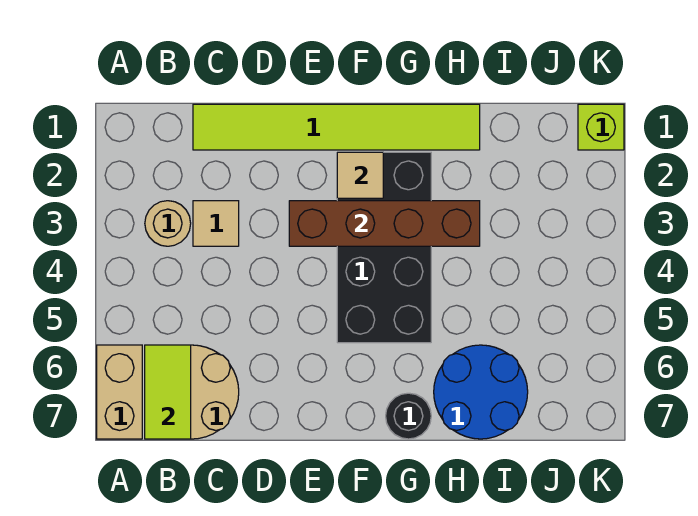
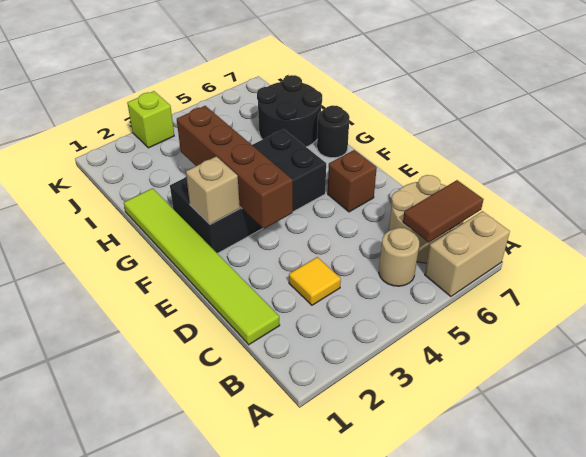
tan 1x1 round brick [145,201,191,246] -> tan 1x1 round brick moved to [379,228,419,286]
lime 1x2 tile [145,345,191,439] -> brown 1x2 tile [403,180,484,243]
tan 1x1 tile [193,201,239,246] -> yellow 1x1 tile [289,257,341,305]
none -> brown 1x1 brick [328,150,377,212]
tan 1x1 tile [337,152,383,198] -> tan 1x1 brick [186,156,240,224]
blue 2x2 round brick [434,345,528,439] -> black 2x2 round brick [257,75,322,147]
lime 1x1 brick [578,104,624,150] -> lime 1x1 brick moved to [127,91,174,148]

